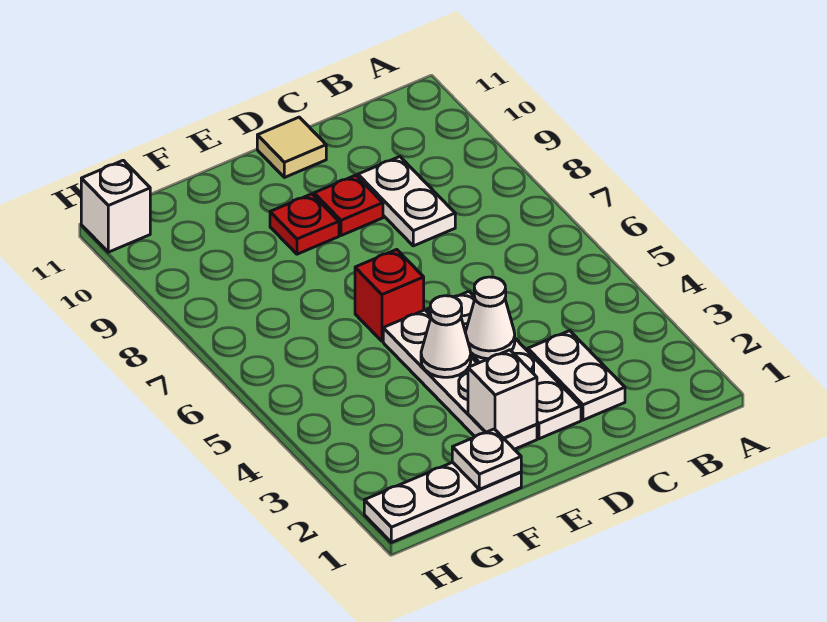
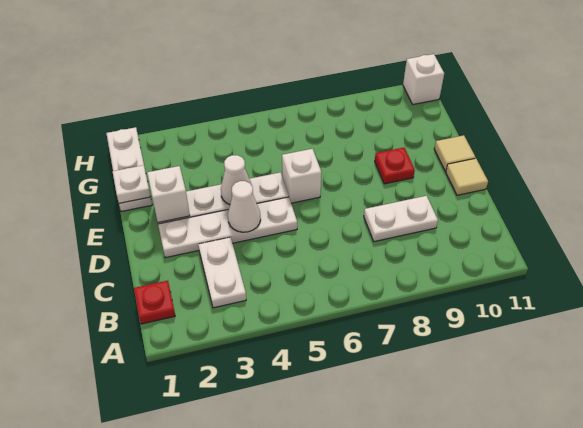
white 1x2 plate [528,331,625,420] -> white 1x2 plate turned to [198,237,246,308]
red 1x1 plate [314,175,383,236] -> red 1x1 plate moved to [134,281,175,324]
red 1x1 brick [355,249,424,341] -> white 1x1 brick [282,149,322,203]
none -> tan 1x1 tile [434,135,476,171]

